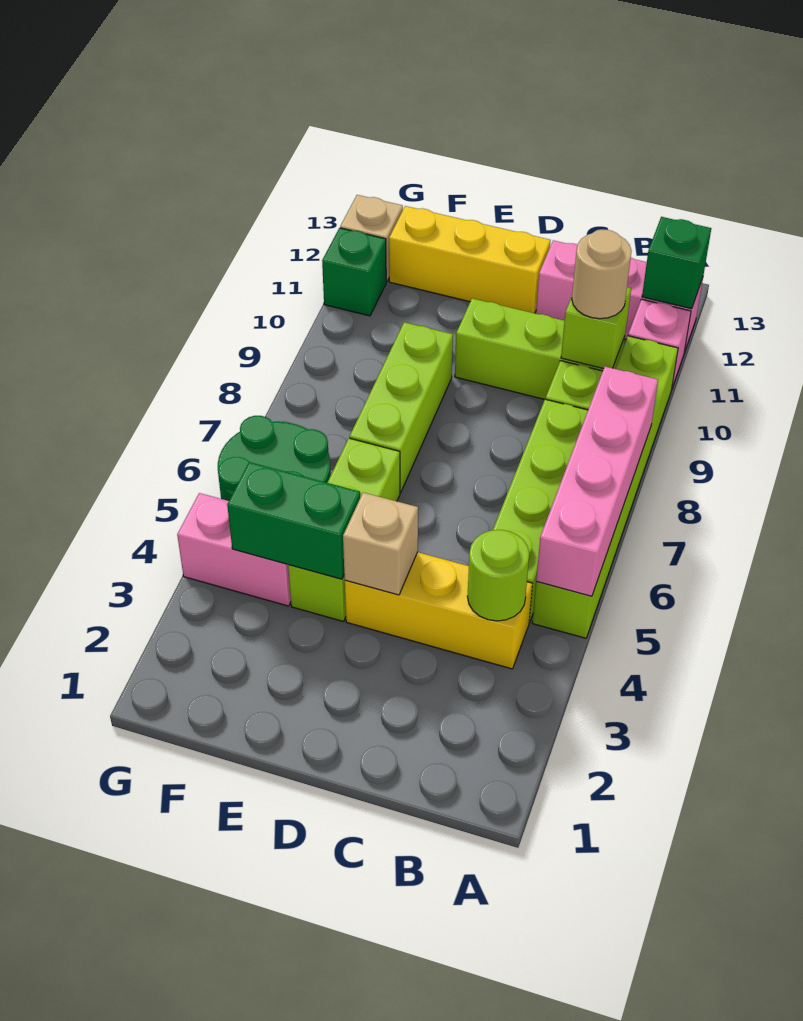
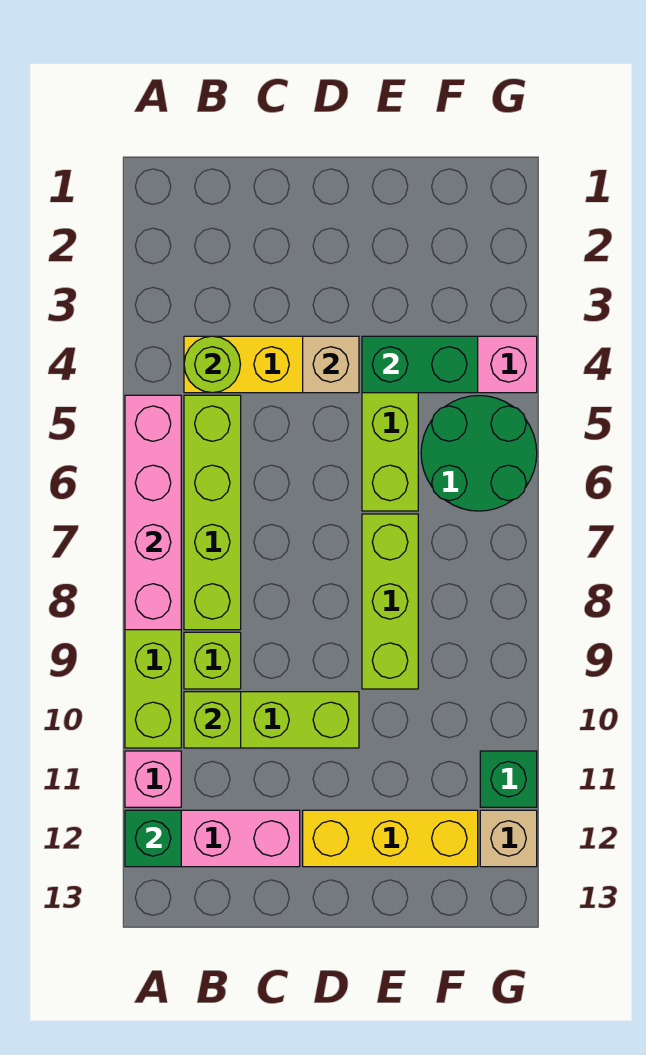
tan 1x1 round brick [572,230,632,319] -> none

